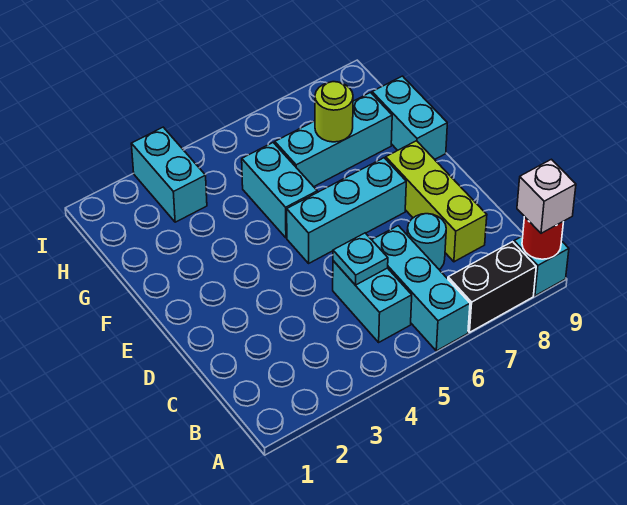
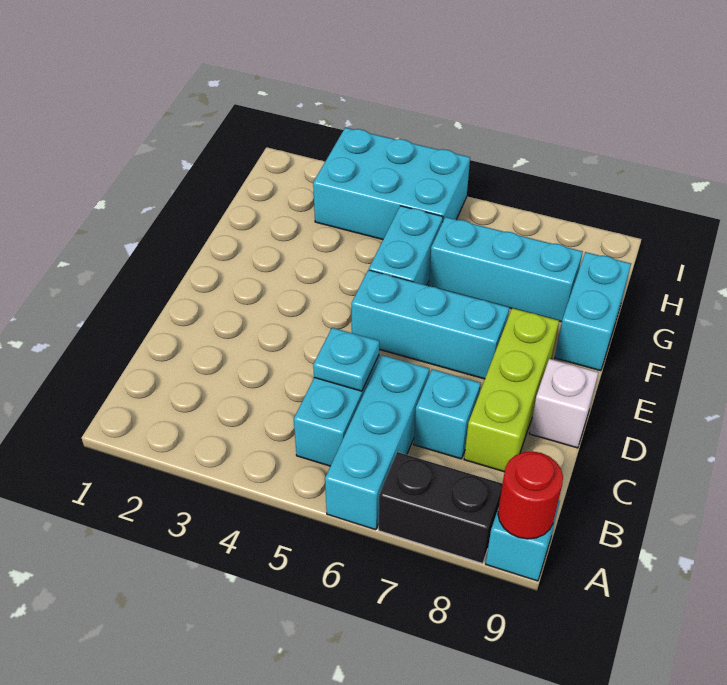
white 1x1 brick [517,159,576,233] -> white 1x1 brick moved to [529,359,598,448]
cyan 1x1 round brick [407,214,446,269] -> cyan 1x1 brick [414,369,481,459]
lime 1x1 round brick [315,82,353,142] -> none
cyan 1x2 brick [131,127,207,222] -> cyan 2x3 brick [313,128,470,240]

